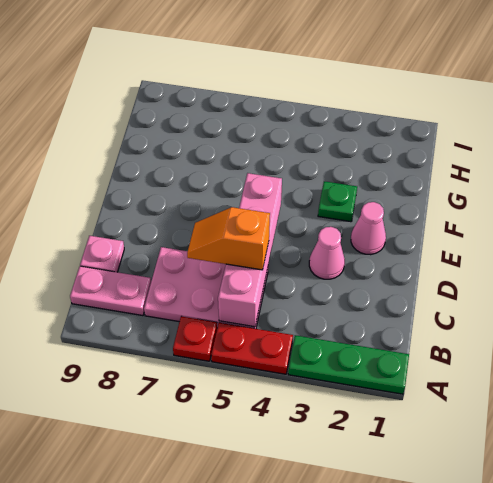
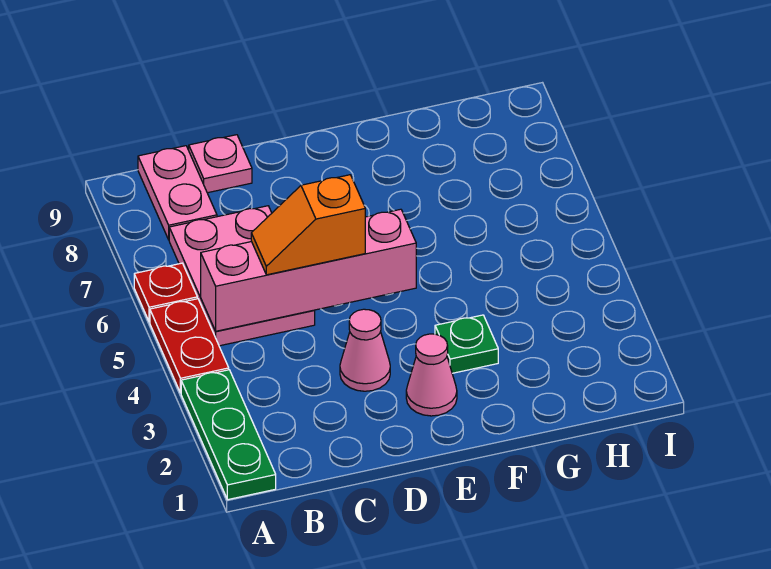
orange 1x2 slope [187,207,270,270] -> orange 1x2 slope turned to [251,175,365,275]

